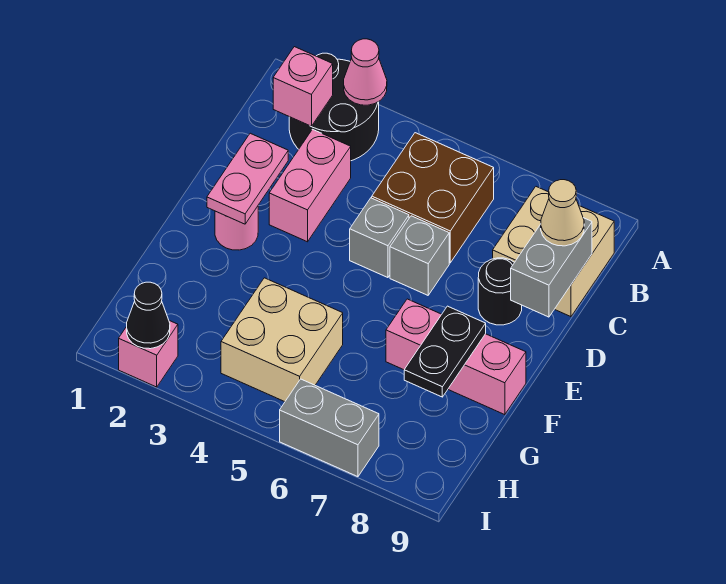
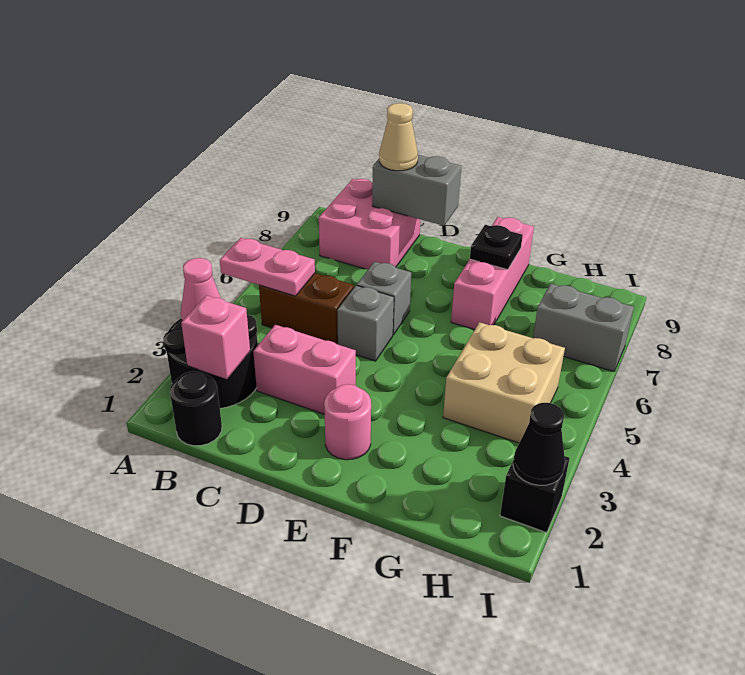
brown 2x2 brick [372,133,494,263] -> brown 1x2 brick [259,273,354,345]
tan 2x2 brick [493,187,614,317] -> pink 2x2 brick [319,179,421,270]
pink 1x2 plate [207,133,288,224] -> pink 1x2 plate moved to [220,238,315,296]
black 1x1 round brick [478,258,522,325] -> black 1x1 round brick moved to [170,371,222,446]
black 1x2 plate [404,306,486,397] -> black 1x1 plate [470,225,523,270]
pink 1x1 brick [119,321,178,387] -> black 1x1 brick [500,456,570,533]
grey 1x2 brick [280,379,379,477] -> grey 1x2 brick turned to [533,284,634,372]

